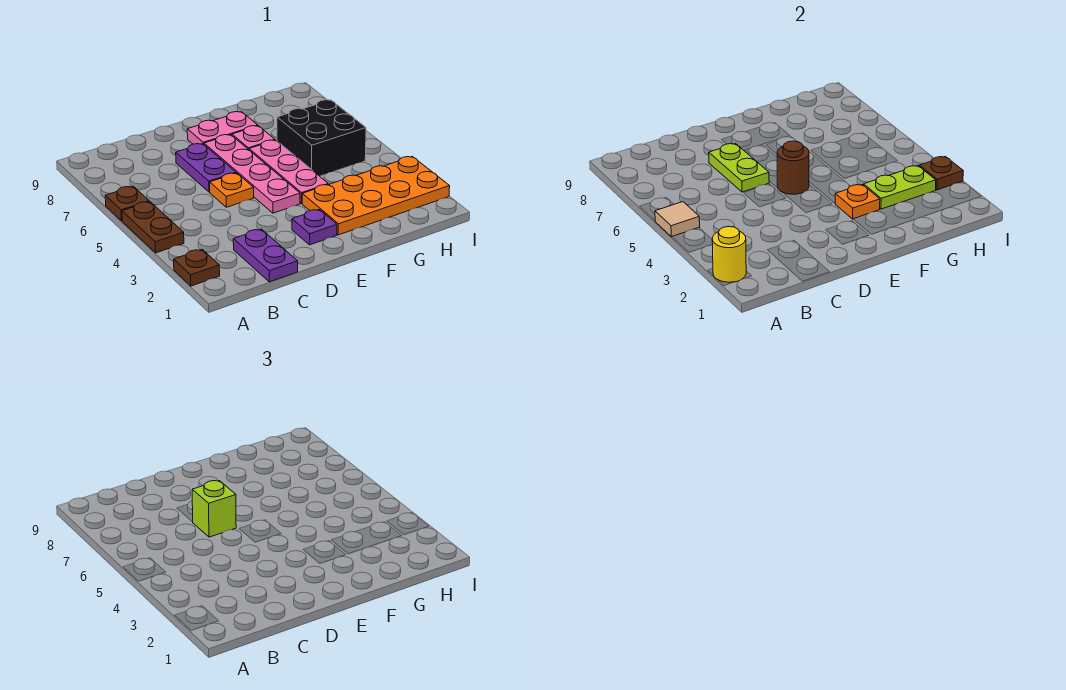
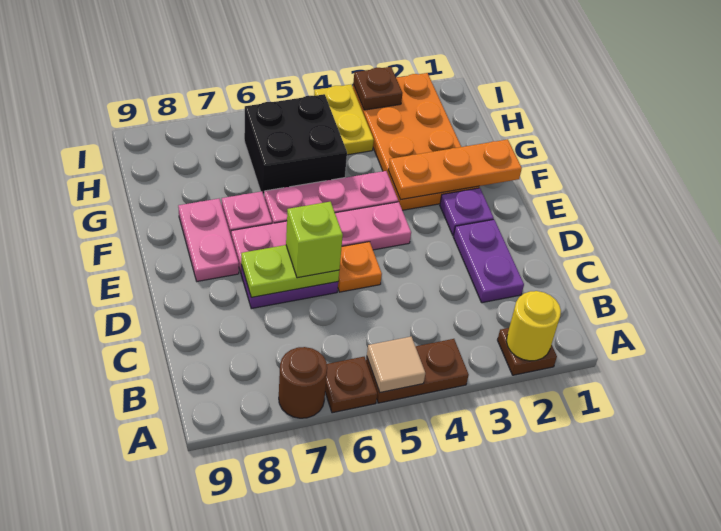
purple 1x2 plate [233,229,298,282] -> purple 1x2 plate turned to [453,219,524,303]
brown 1x1 round brick [777,141,809,194] -> brown 1x1 round brick moved to [279,347,327,418]
orange 1x1 plate [835,185,880,219] -> orange 1x3 plate [388,139,522,200]
lime 1x2 plate [864,166,936,209] -> none
none -> yellow 1x2 plate [314,84,374,155]

